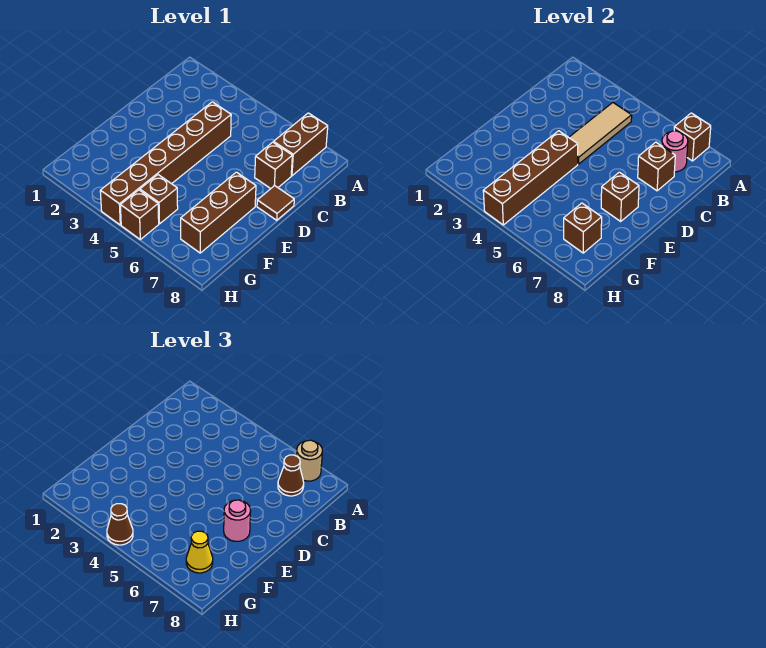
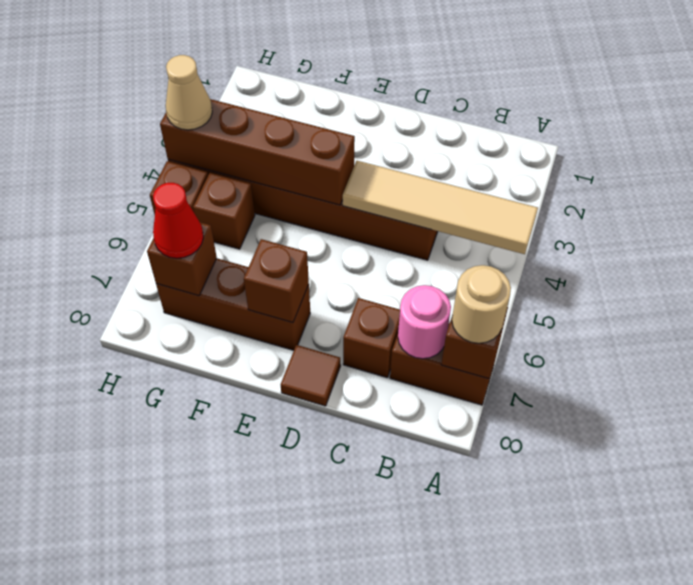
tan 1x3 tile [569,103,632,164] -> tan 1x4 tile [343,161,538,254]
brown 1x1 cone [278,455,304,496] -> none
brown 1x1 brick [638,142,675,191] -> none
pink 1x1 round brick [224,500,251,541] -> none
yellow 1x1 cone [186,531,213,573] -> red 1x1 cone [153,183,203,258]
brown 1x1 cone [107,504,133,545] -> tan 1x1 cone [166,55,212,130]

